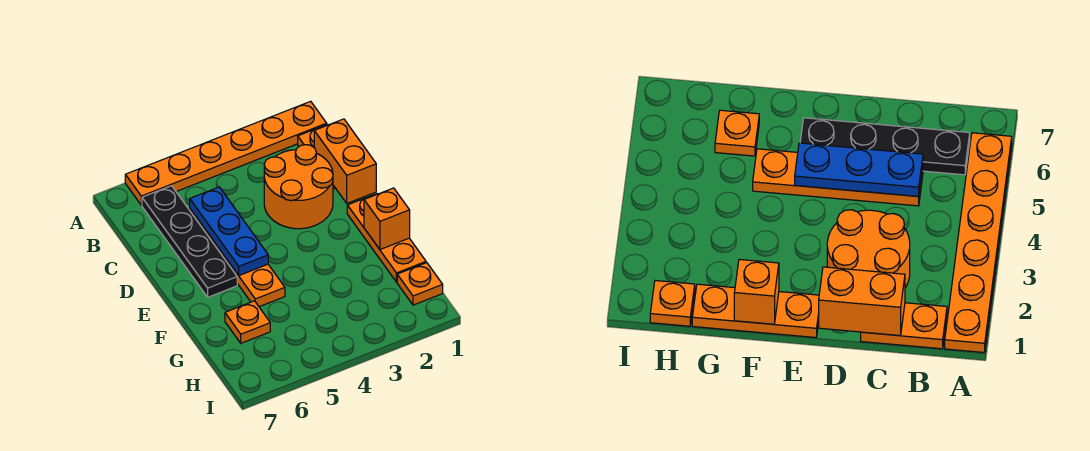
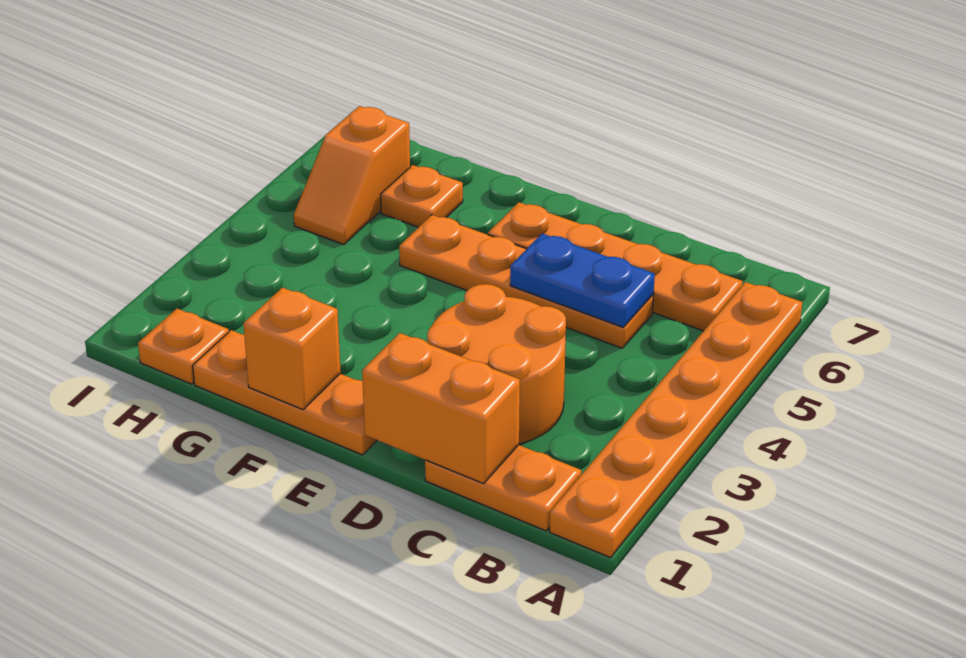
black 1x4 plate [142,186,237,297] -> orange 1x4 plate [488,202,743,331]
blue 1x3 plate [190,187,268,275] -> blue 1x2 plate [510,234,655,327]
none -> orange 1x2 slope [294,106,410,245]

